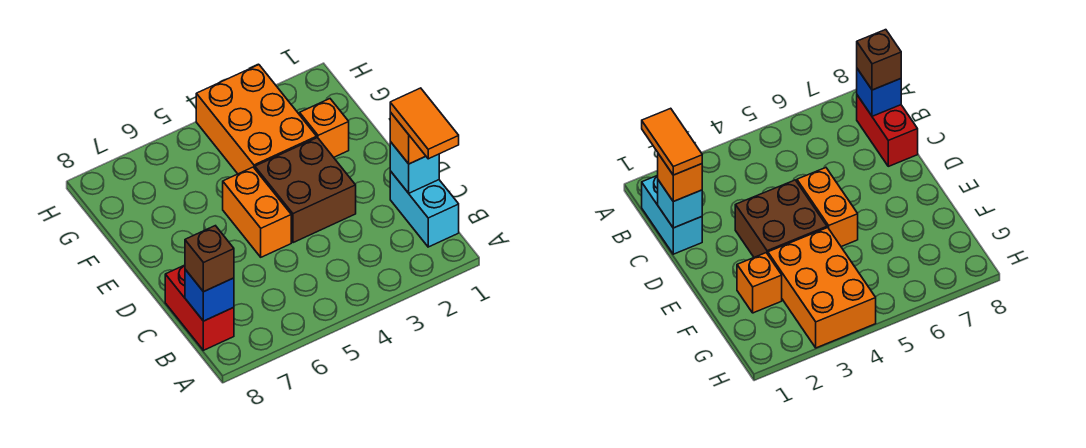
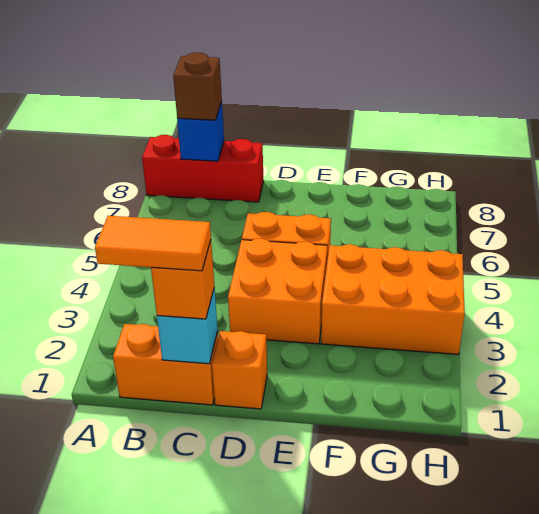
cyan 1x2 brick [390,171,459,247] -> orange 1x2 brick [113,324,218,405]
red 1x2 brick [165,265,234,350] -> red 1x3 brick [142,135,264,202]
brown 2x2 brick [255,138,356,243] -> orange 2x2 brick [228,239,327,344]
orange 1x1 brick [300,99,349,157] -> orange 1x1 brick moved to [212,331,267,409]

